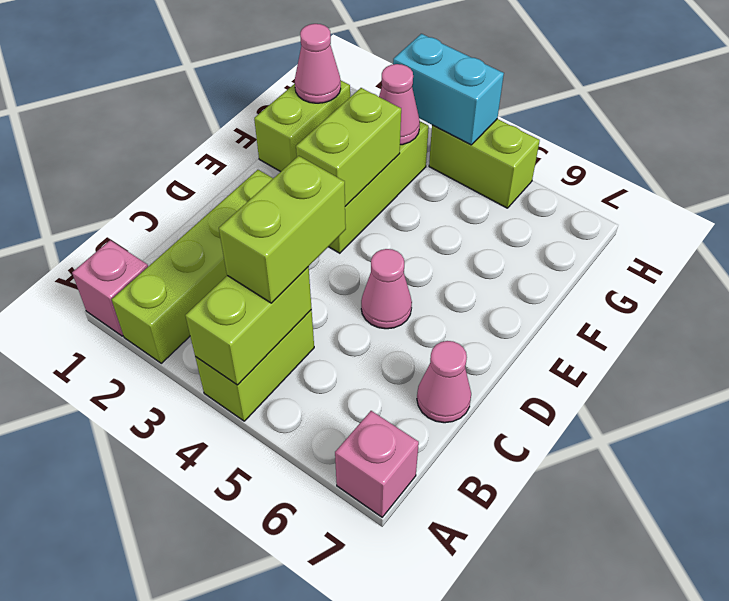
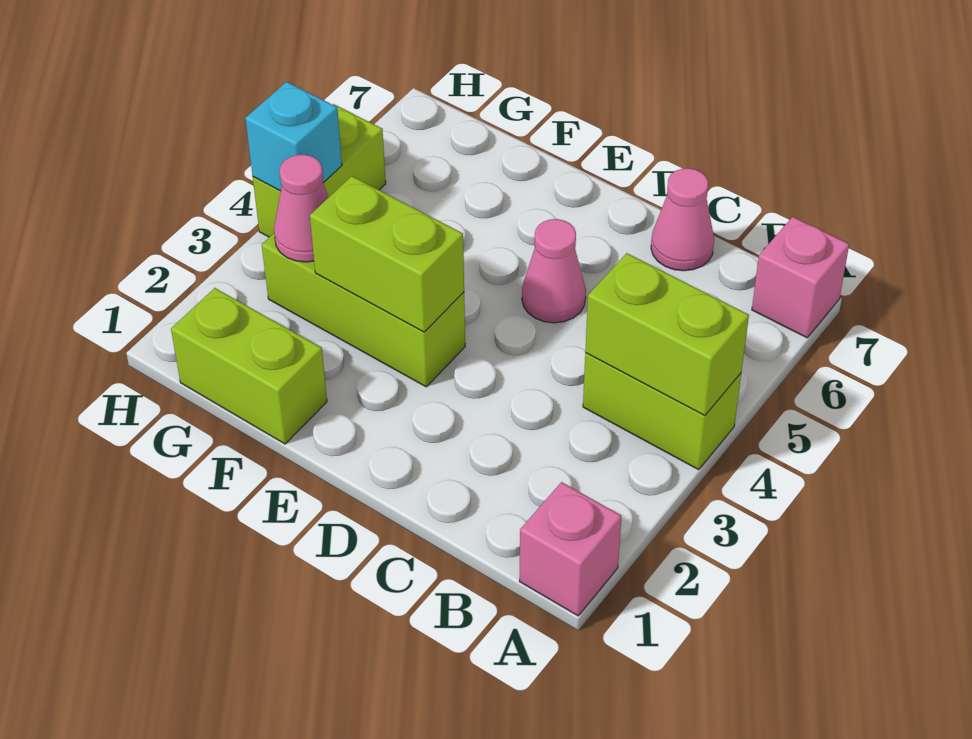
lime 1x4 brick [112,170,273,363] -> none
lime 1x2 brick [219,156,346,303] -> none
pink 1x1 cone [295,24,341,103] -> none
cyan 1x2 brick [393,34,504,145] -> cyan 1x1 brick [245,82,342,191]

